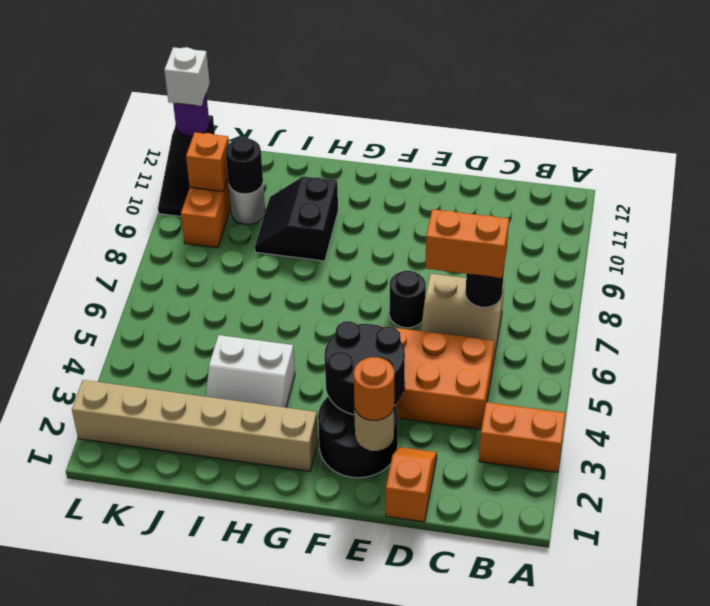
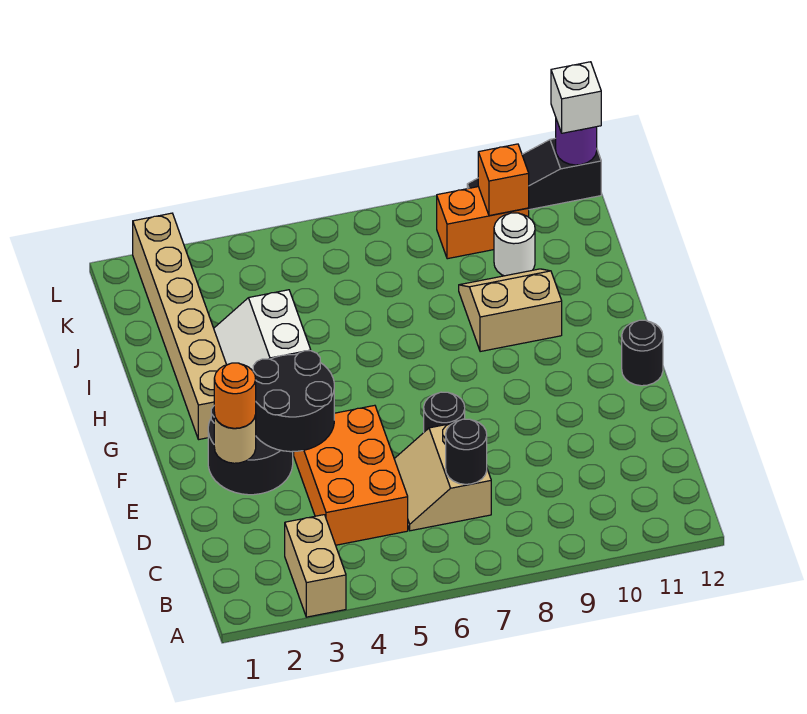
orange 1x2 brick [479,402,565,473] -> tan 1x2 brick [285,515,346,617]
orange 1x2 brick [425,209,509,278] -> none
orange 1x2 slope [386,447,437,522] -> none
black 2x2 slope [255,177,338,261] -> tan 2x2 slope [459,269,562,352]
black 1x1 round brick [226,137,263,194] -> black 1x1 round brick moved to [622,320,663,386]

